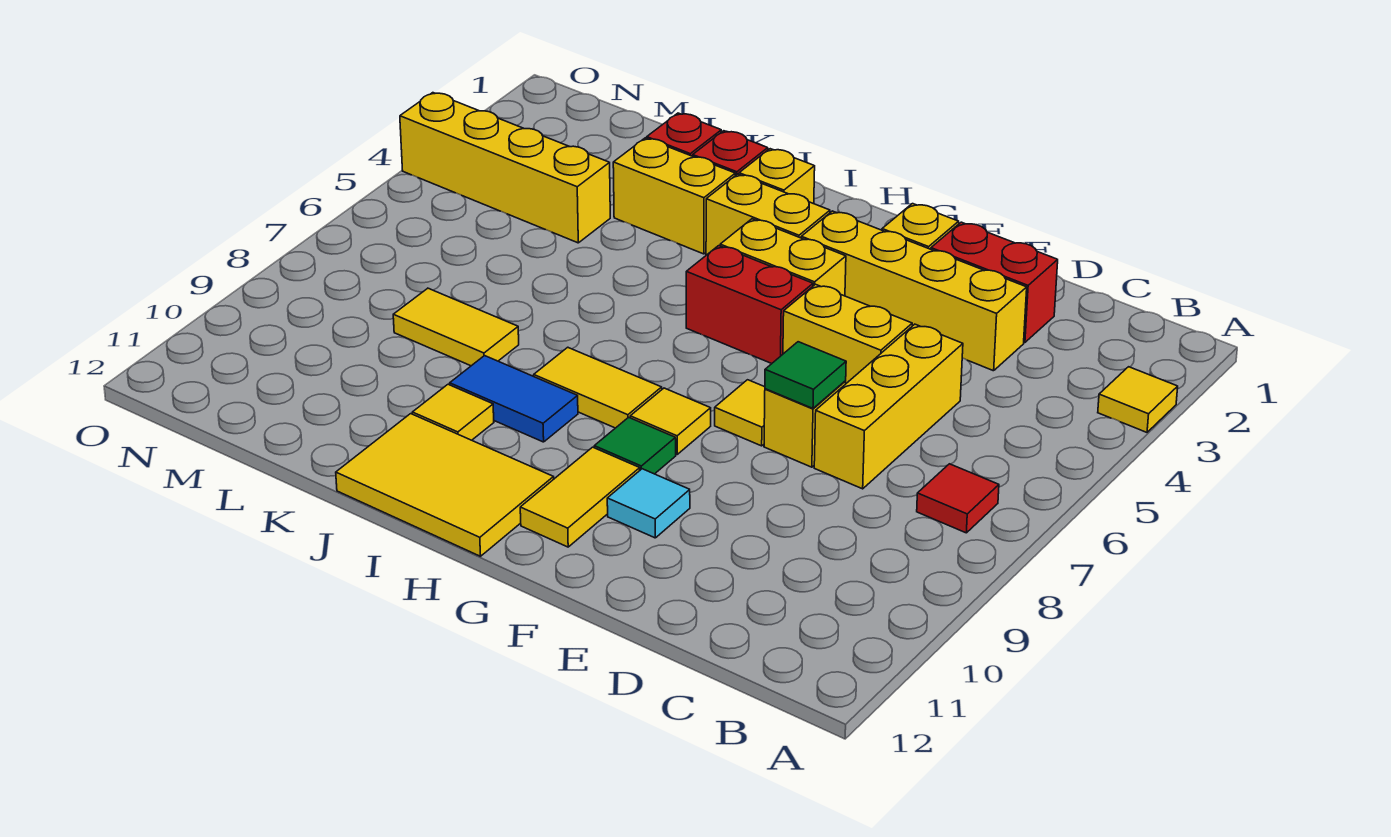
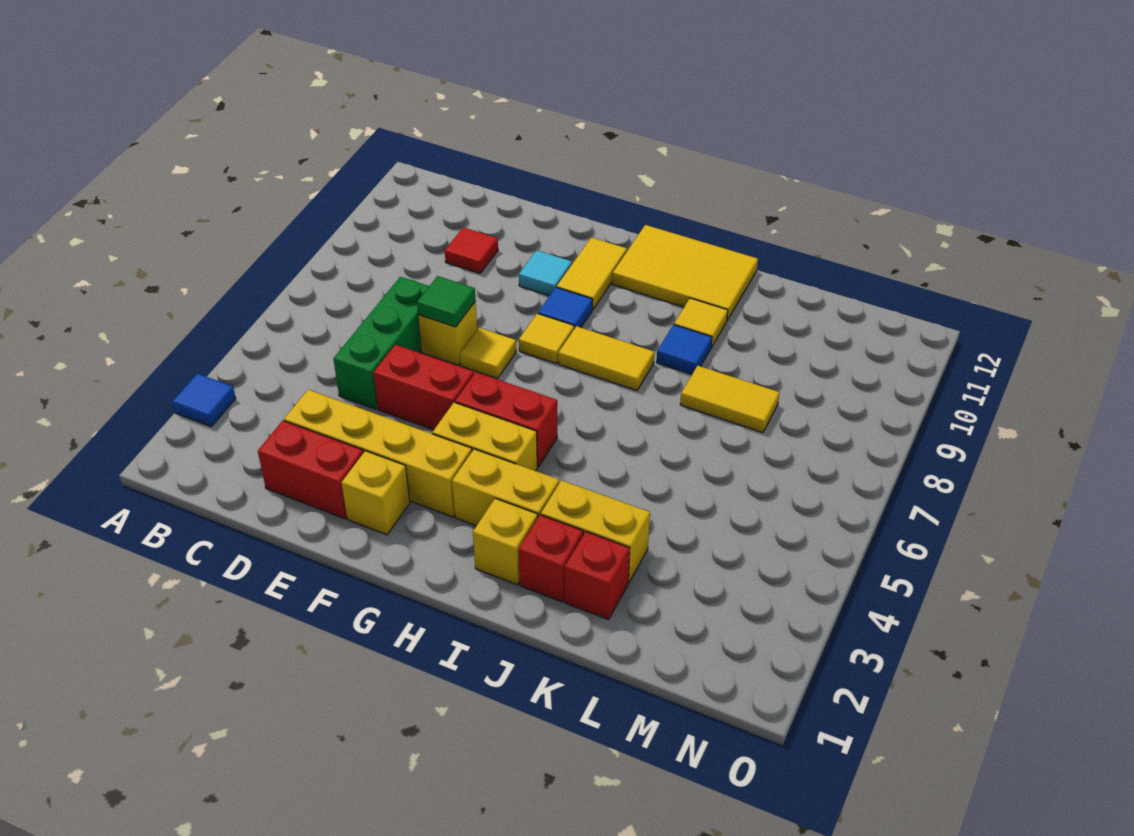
yellow 1x1 tile [1098,367,1178,432] -> blue 1x1 tile [172,374,236,427]
red 1x1 tile [917,464,999,533] -> red 1x1 tile moved to [445,228,498,273]
yellow 1x3 brick [814,324,963,489] -> green 1x3 brick [334,277,429,409]
yellow 1x2 brick [783,284,912,383] -> red 1x2 brick [373,345,474,430]
green 1x1 tile [594,417,676,474] -> blue 1x1 tile [538,287,593,329]
blue 1x2 tile [450,356,578,442] -> blue 1x1 tile [657,325,712,374]
yellow 1x4 brick [400,93,610,243] -> none

